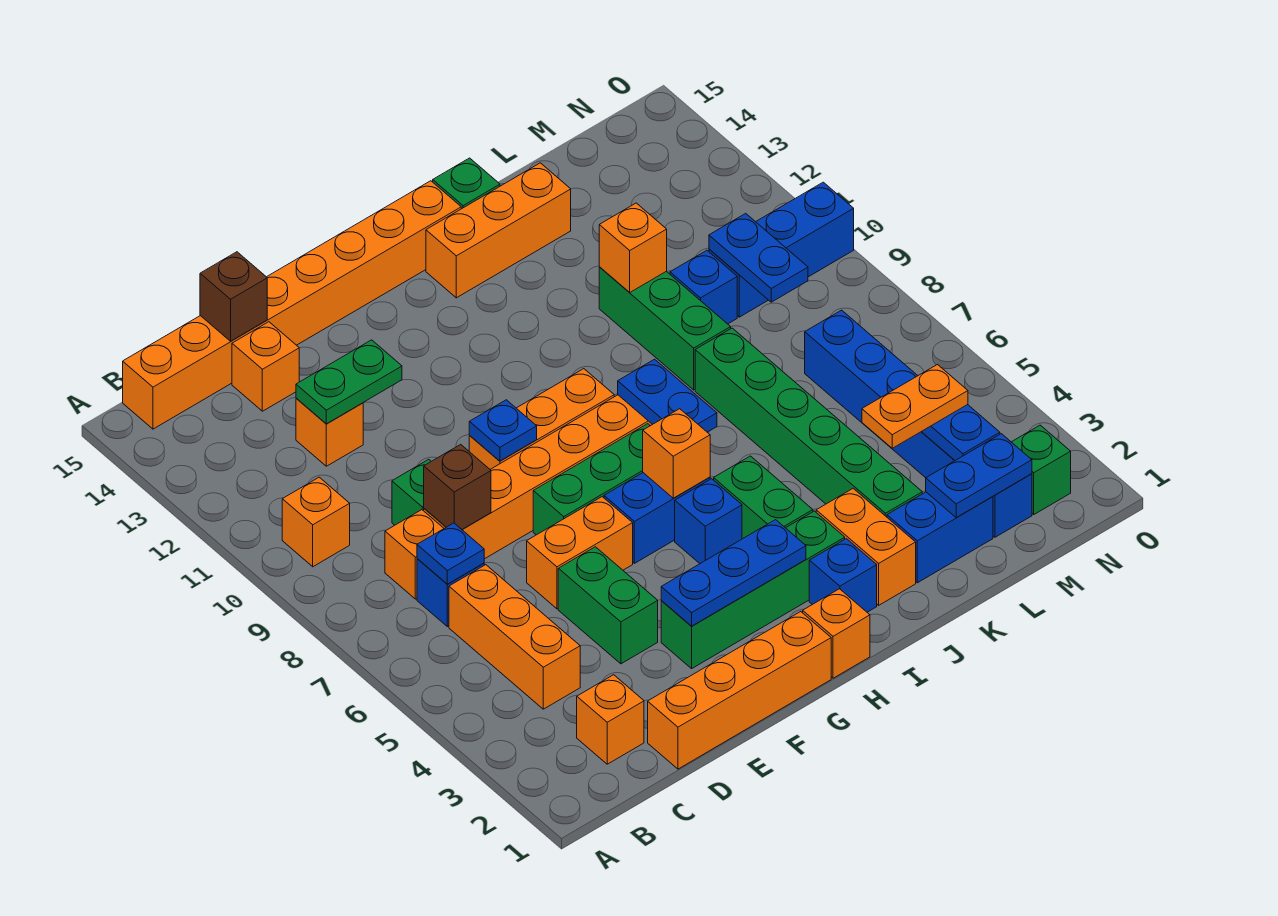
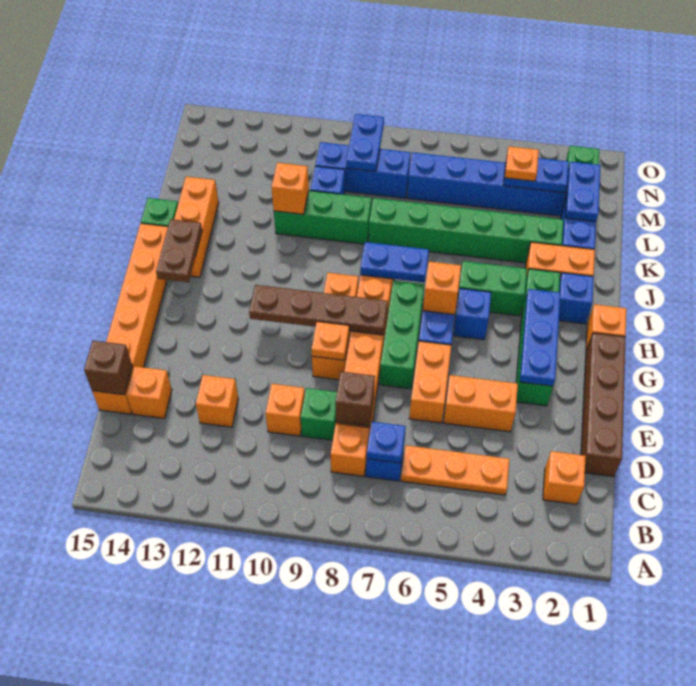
orange 1x1 brick [282,477,350,567] -> orange 1x1 brick moved to [265,384,305,436]
orange 1x8 brick [123,181,461,429] -> orange 1x6 brick [92,223,168,414]
orange 1x3 brick [449,565,580,709] -> orange 1x3 plate [401,445,509,495]
orange 1x4 brick [648,612,831,769] -> brown 1x4 brick [581,333,626,477]
green 1x2 plate [296,340,402,424] -> none
green 1x2 brick [558,547,658,664] -> orange 1x2 brick [443,375,518,432]
blue 1x1 plate [469,400,537,461] -> orange 1x1 plate [311,321,349,360]
none -> brown 1x4 plate [249,285,388,335]
none -> brown 1x2 plate [156,219,202,282]
orange 1x2 plate [862,365,968,448] -> orange 1x1 plate [505,146,539,181]
blue 1x2 plate [709,213,808,302] -> blue 1x2 plate turned to [346,114,384,171]
blue 1x3 brick [709,182,854,317] -> blue 1x3 brick turned to [315,142,411,198]

